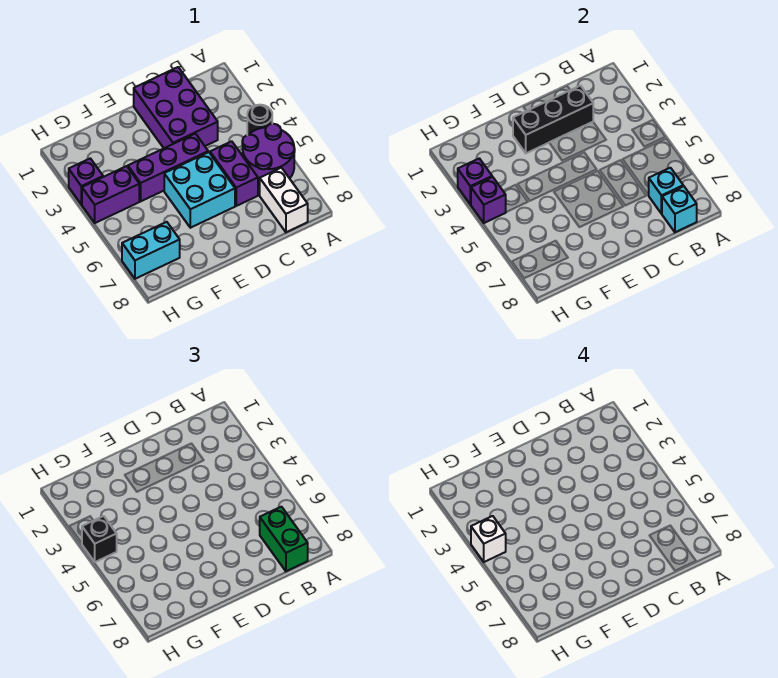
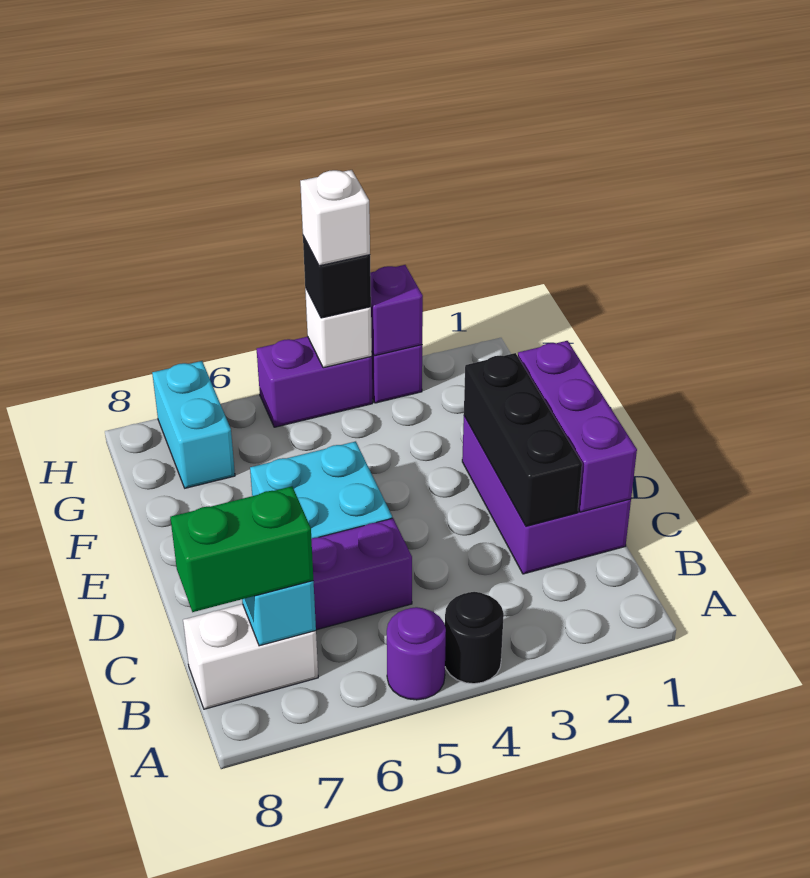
purple 2x2 round brick [242,124,295,186] -> purple 1x1 round brick [387,607,446,700]
cyan 1x1 brick [662,186,697,232] -> none
purple 2x3 brick [134,67,218,148] -> purple 2x3 brick turned to [462,416,631,574]
purple 1x3 brick [128,134,208,201] -> purple 1x3 brick moved to [518,341,637,512]
purple 1x2 brick [82,166,139,223] -> purple 1x2 brick turned to [257,337,373,427]
purple 1x1 brick [471,177,506,223] -> white 1x1 brick [305,287,372,368]

